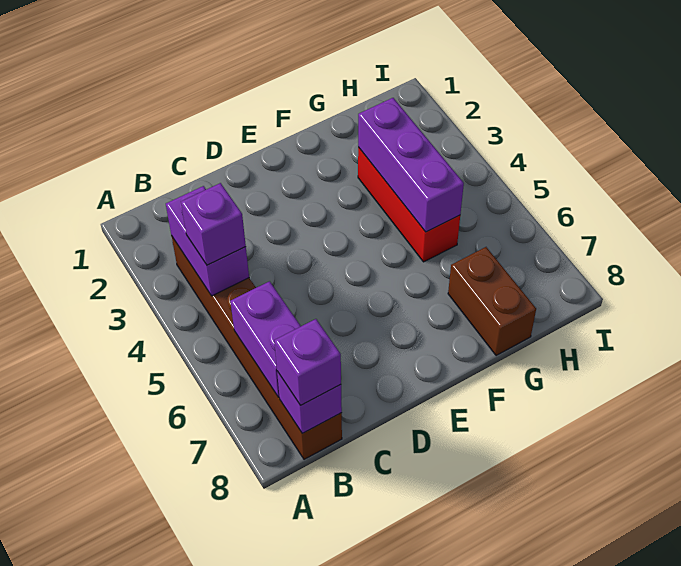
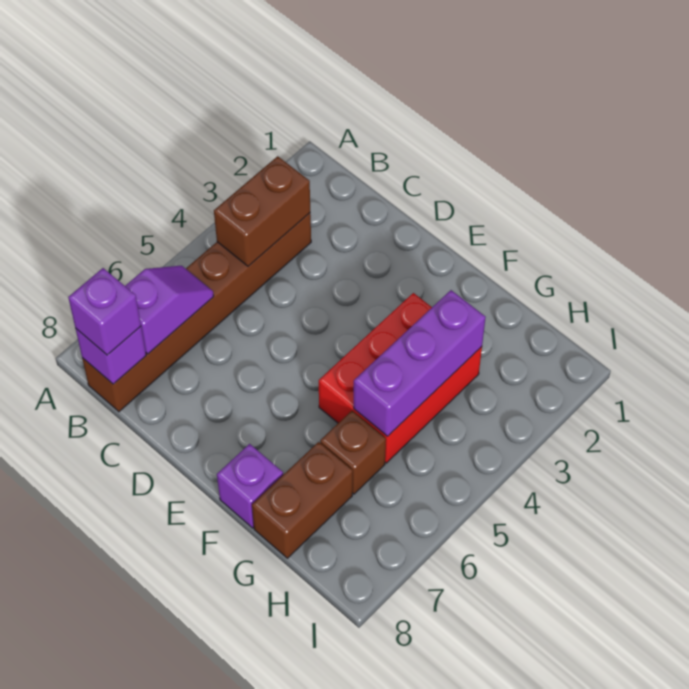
purple 1x2 brick [166,186,249,296] -> brown 1x2 brick [214,156,310,266]
purple 1x1 brick [181,183,246,265] -> purple 1x1 brick moved to [217,444,283,528]
purple 1x2 brick [230,281,301,397] -> purple 1x2 slope [125,266,214,354]
red 1x3 brick [358,147,460,262] -> red 2x3 brick [319,293,482,463]
none -> brown 1x1 brick [320,411,386,494]

